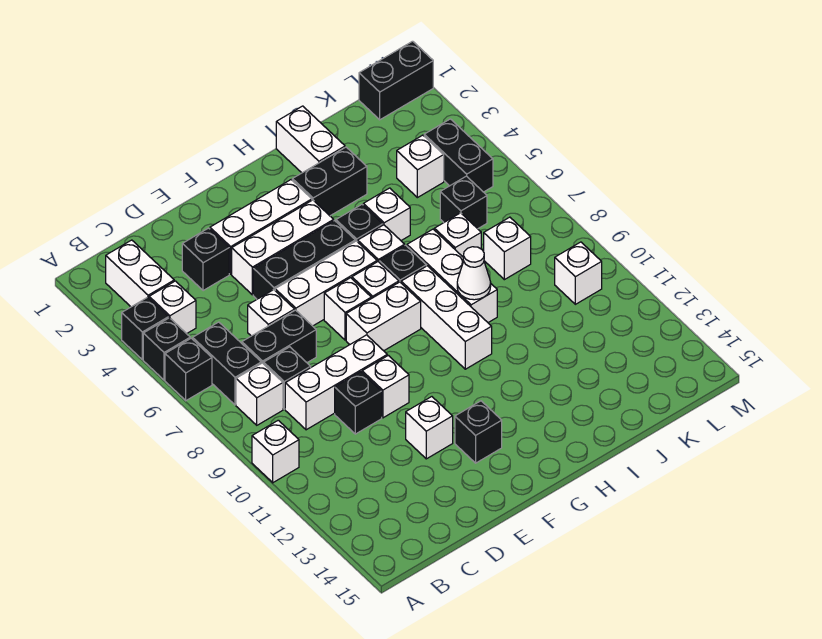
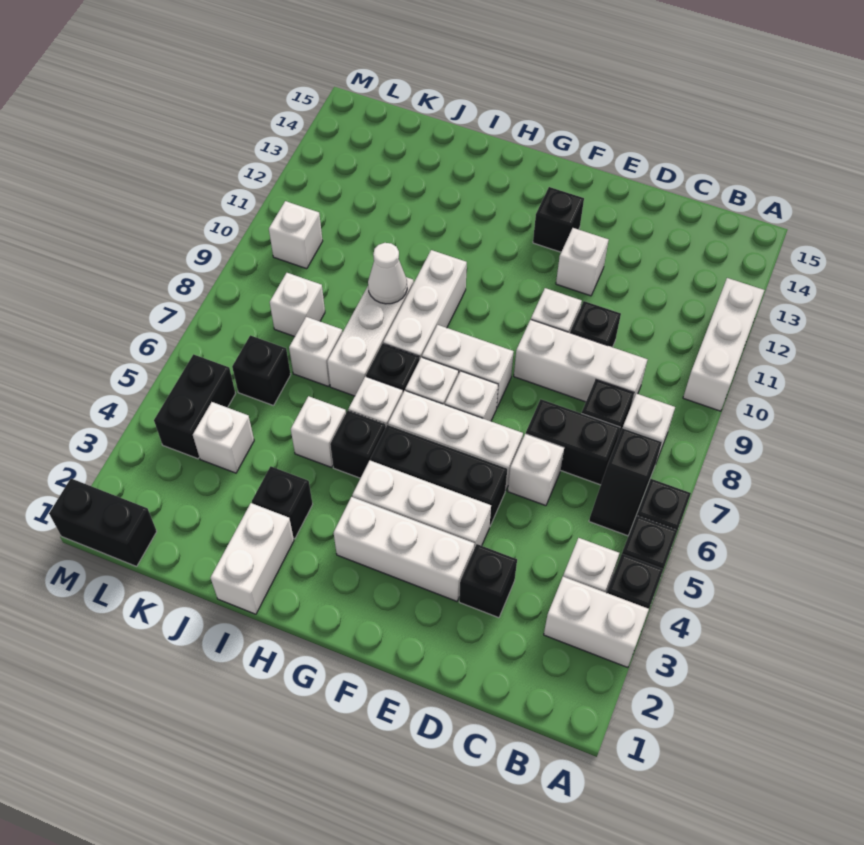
white 1x1 brick [252,420,299,483] -> white 1x3 brick [683,278,765,411]
white 1x2 brick [106,240,174,307] -> white 1x2 brick turned to [544,577,649,668]
black 1x2 brick [193,322,261,405] -> black 1x2 slope [589,428,662,536]
black 1x2 brick [292,147,367,216] -> black 1x1 brick [252,466,313,539]

